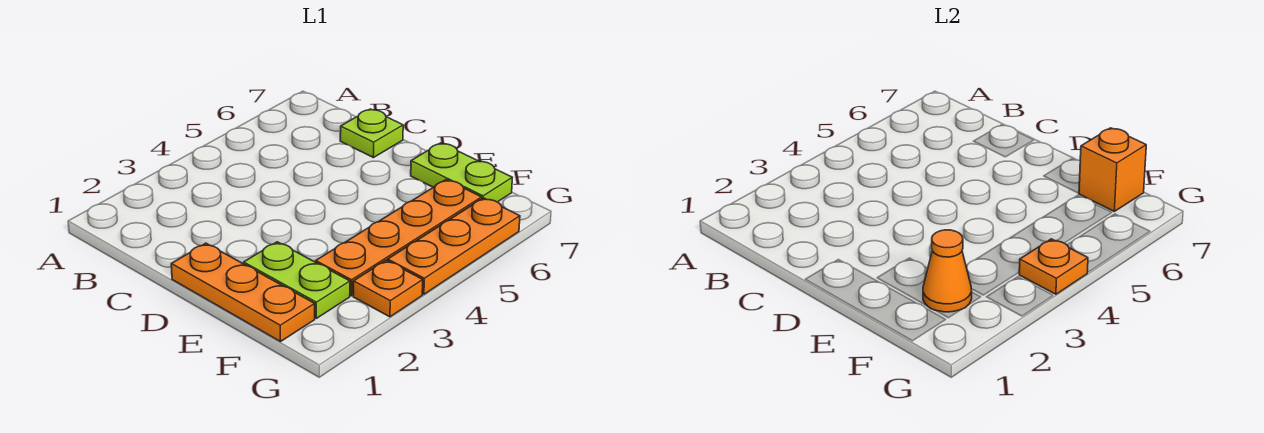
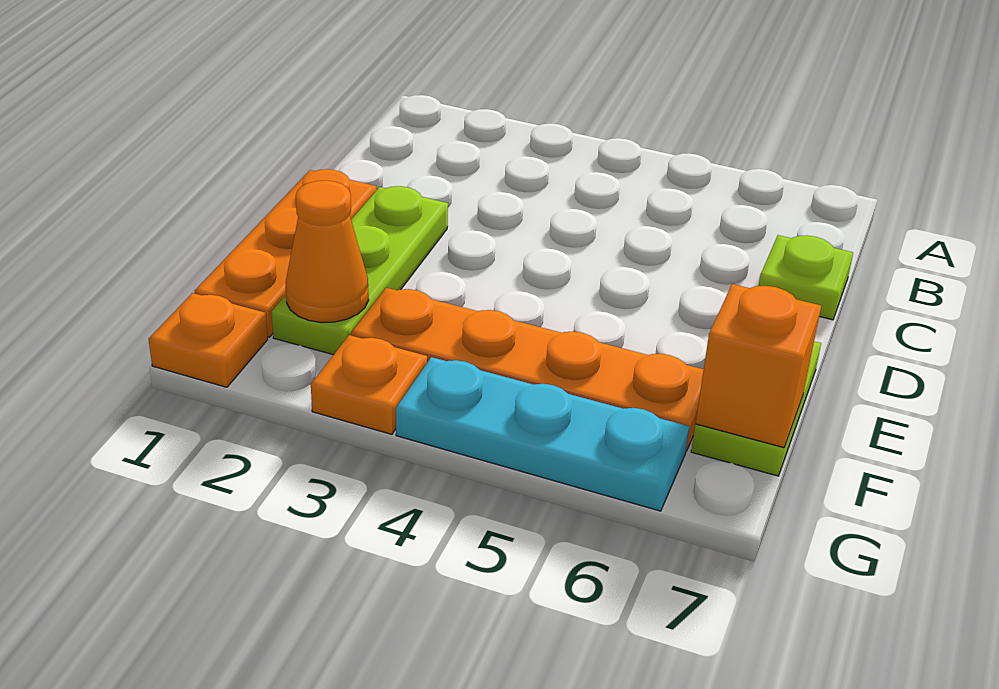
lime 1x2 plate [244,242,350,318] -> lime 1x3 plate [272,186,448,355]
orange 1x3 plate [388,198,520,294] -> cyan 1x3 plate [396,357,689,511]
orange 1x1 plate [1019,239,1088,294] -> orange 1x1 plate moved to [149,293,268,387]

